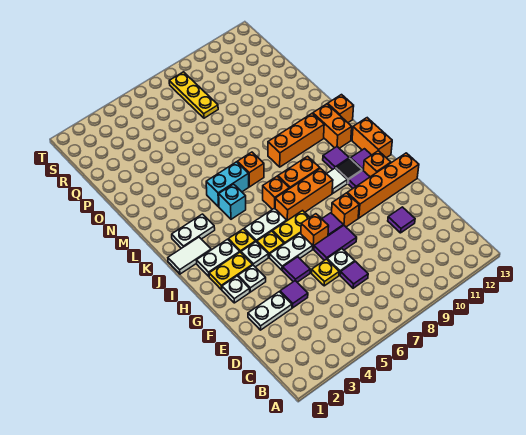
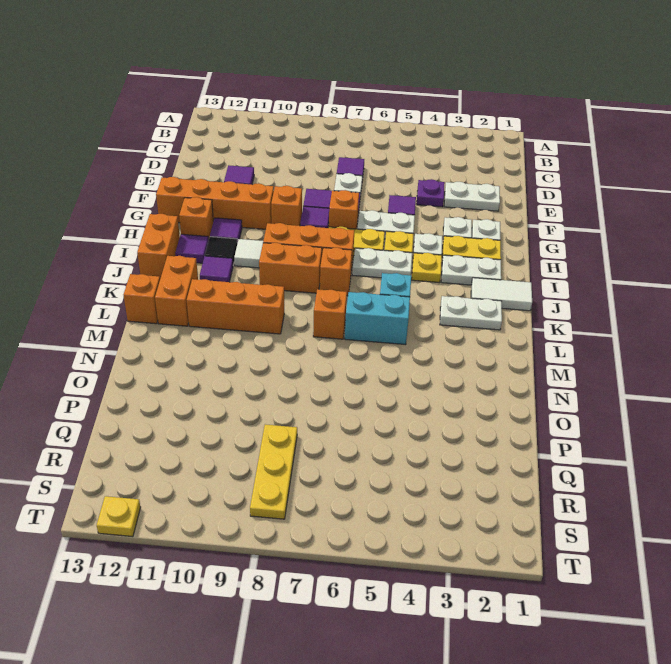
purple 1x1 tile [280,281,308,308] -> purple 1x1 plate [417,179,445,207]
yellow 1x1 plate [312,259,339,286] -> yellow 1x1 plate moved to [97,496,141,537]

